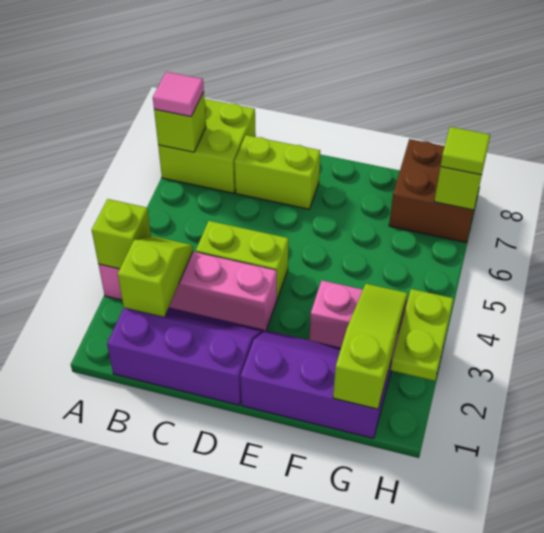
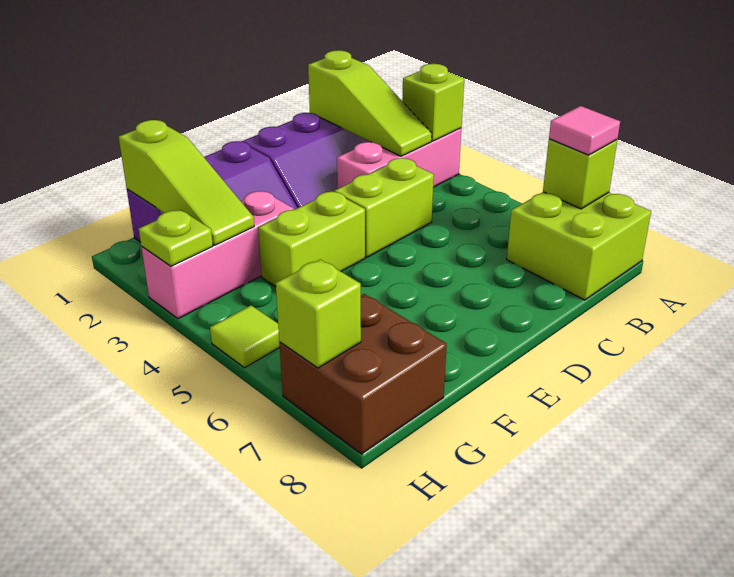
pink 1x4 brick [98,252,277,331] -> pink 1x3 brick [337,128,461,189]
lime 1x2 slope [118,236,193,317] -> lime 1x3 slope [308,50,432,156]
lime 1x2 brick [234,135,320,209] -> lime 1x2 brick moved to [258,192,365,287]
lime 1x2 plate [391,289,454,381] -> lime 1x1 plate [139,210,213,266]
lime 1x1 tile [440,127,490,175] -> lime 1x1 tile moved to [210,305,280,368]

